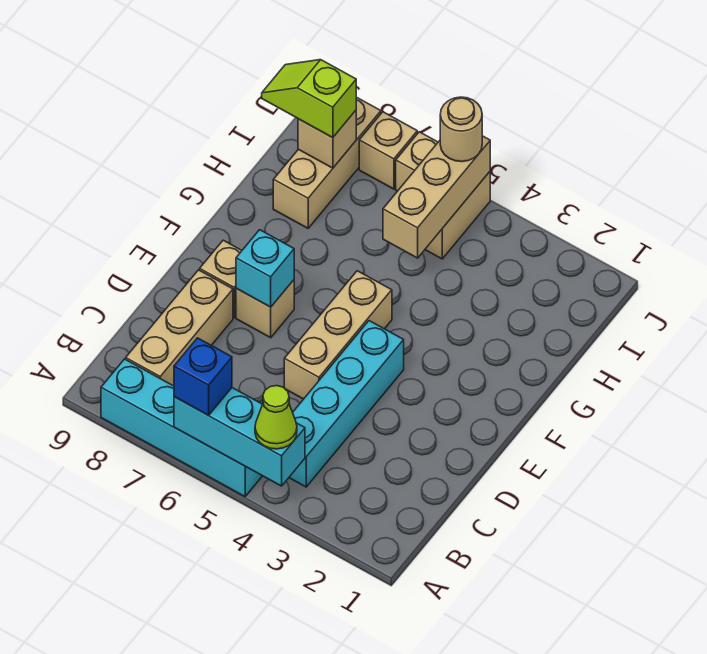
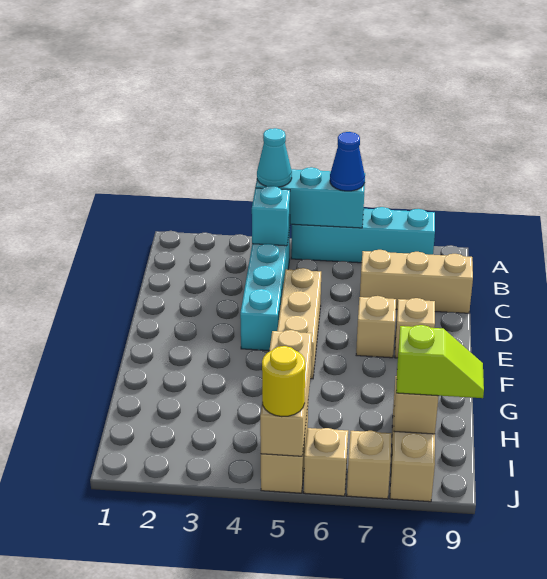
lime 1x1 cone [255,386,297,449] -> cyan 1x1 cone [257,128,292,187]
blue 1x1 brick [174,338,232,415] -> blue 1x1 cone [330,132,365,191]
tan 1x3 brick [126,270,233,386] -> tan 1x3 brick turned to [360,250,473,313]
cyan 1x1 brick [236,230,294,307] -> cyan 1x1 brick moved to [252,186,290,246]
tan 1x1 round brick [440,97,482,162] -> yellow 1x1 round brick [262,346,305,417]

